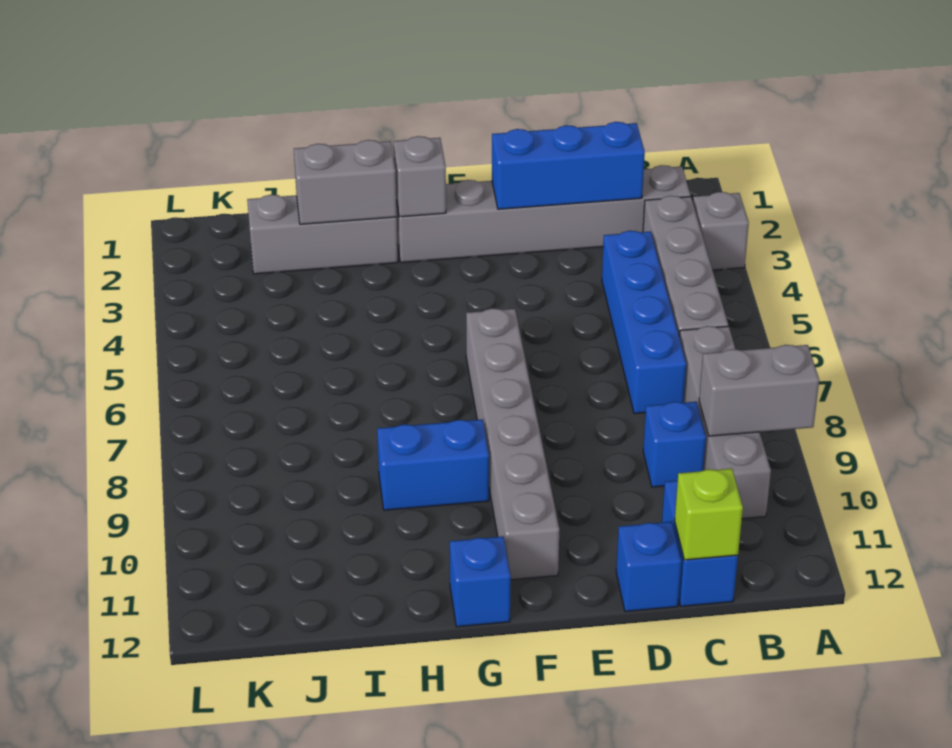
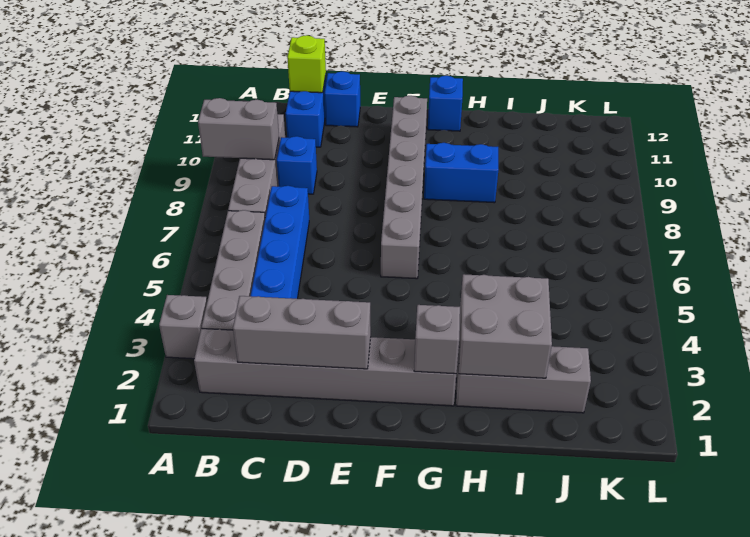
blue 1x3 brick [492,122,645,209] -> grey 1x3 brick [233,296,371,369]
grey 1x2 brick [294,140,397,224] -> grey 2x2 brick [459,274,552,378]

